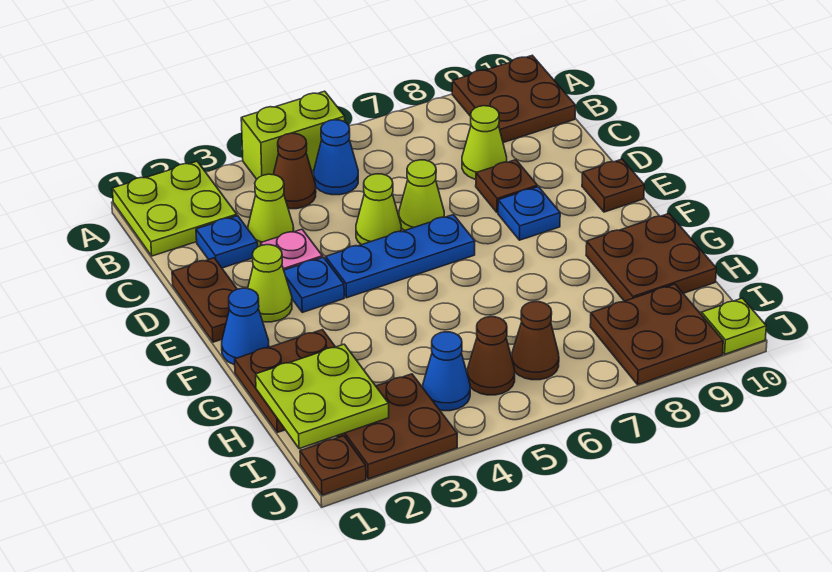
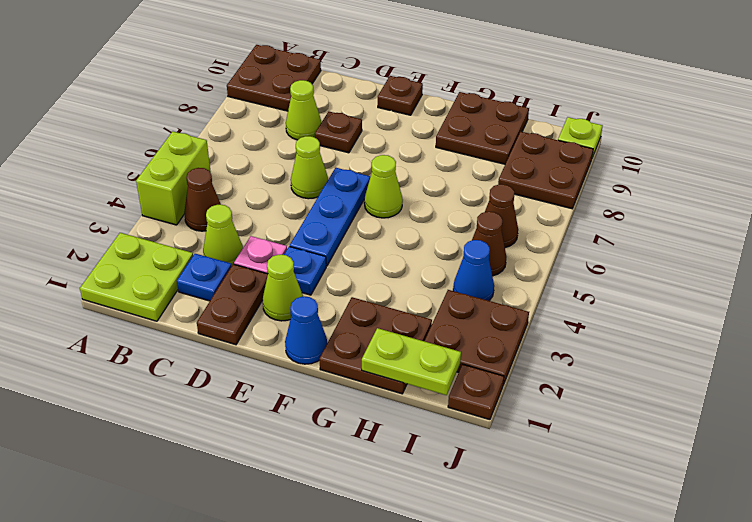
blue 1x1 cone [314,120,358,195] -> none
brown 1x2 plate [172,258,237,342] -> brown 1x2 plate turned to [197,264,268,345]
lime 1x1 cone [356,174,401,245] -> lime 1x1 cone moved to [364,155,403,218]
blue 1x1 plate [498,187,560,240] -> none
lime 2x2 plate [256,344,389,449] -> lime 1x2 plate [362,328,461,395]

